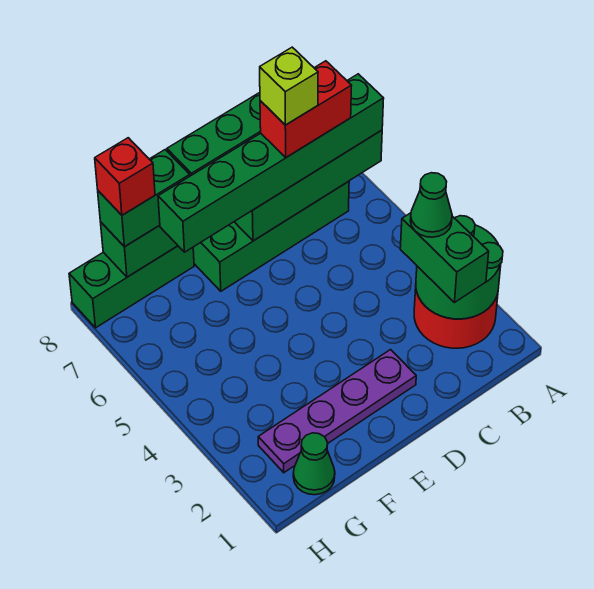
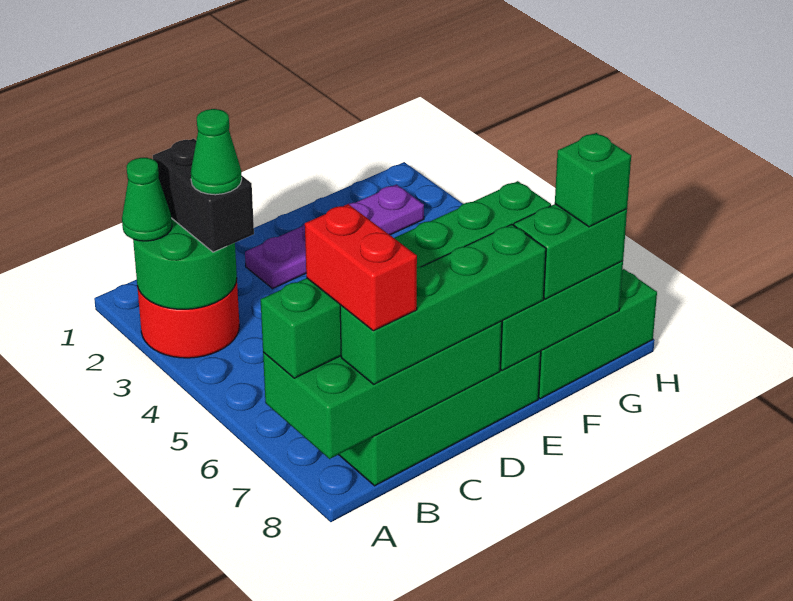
green 1x2 brick [400,213,489,303] -> black 1x2 brick [153,139,254,252]
red 1x2 brick [260,61,352,157] -> red 1x2 brick turned to [305,204,417,331]
lime 1x1 brick [260,47,318,125] -> none
green 1x1 cone [293,433,335,495] -> green 1x1 cone moved to [122,158,172,241]
red 1x1 brick [95,138,155,215] -> green 1x1 brick [555,133,631,227]

